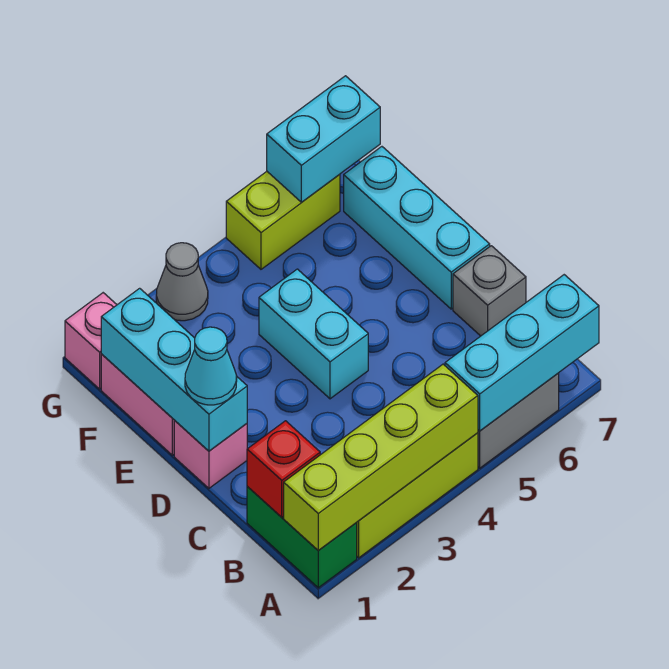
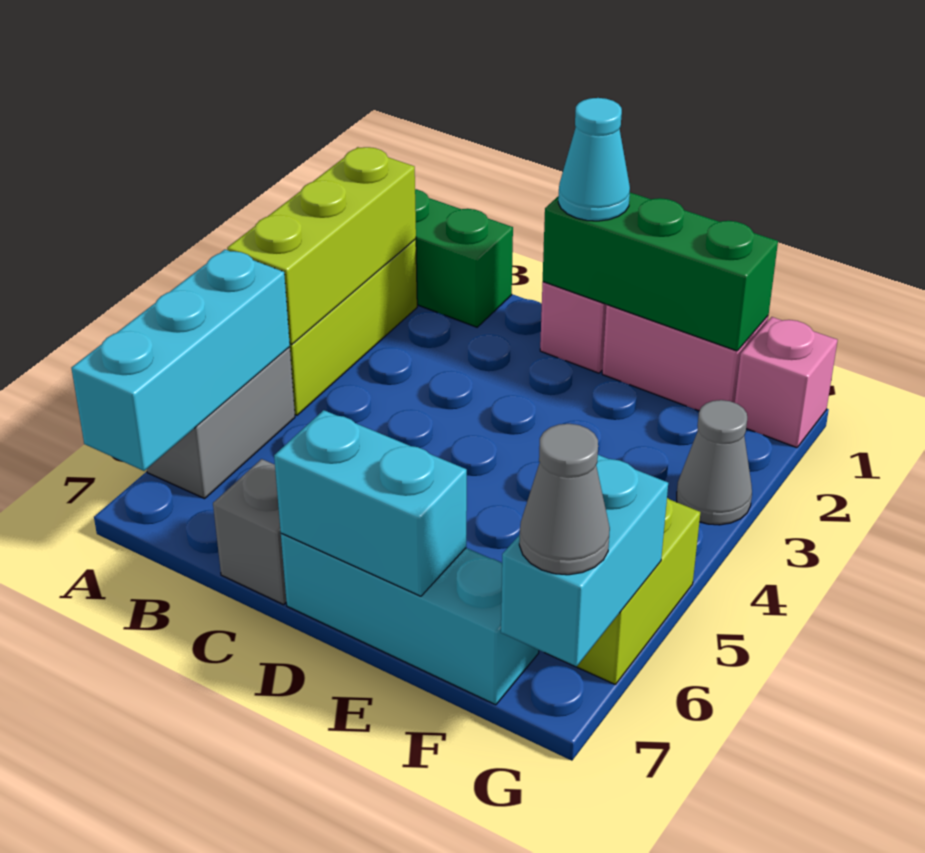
lime 1x4 brick [284,364,478,551] -> lime 1x3 brick [227,147,416,345]
red 1x1 brick [247,421,320,517] -> none
cyan 1x3 brick [101,288,247,451] -> green 1x3 brick [543,193,778,351]
cyan 1x2 brick [259,269,368,399] -> cyan 1x2 brick moved to [274,410,467,596]
none -> grey 1x1 cone [519,424,610,575]

